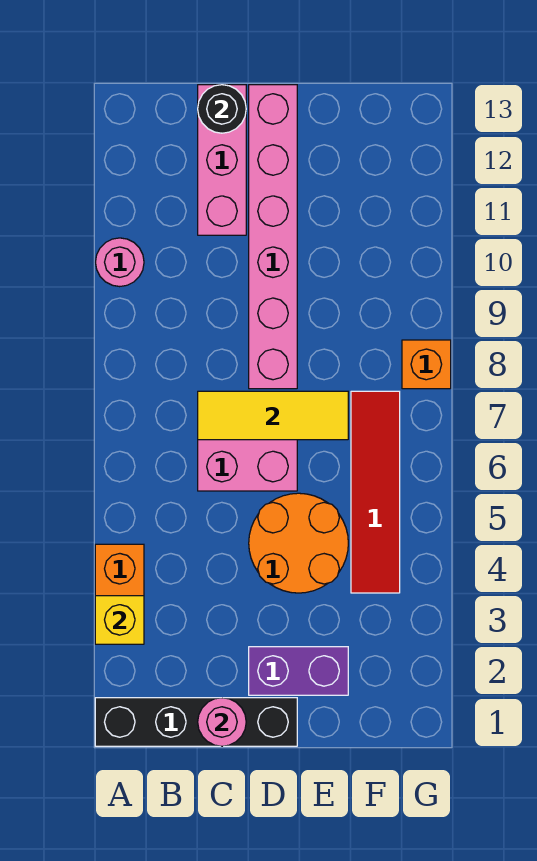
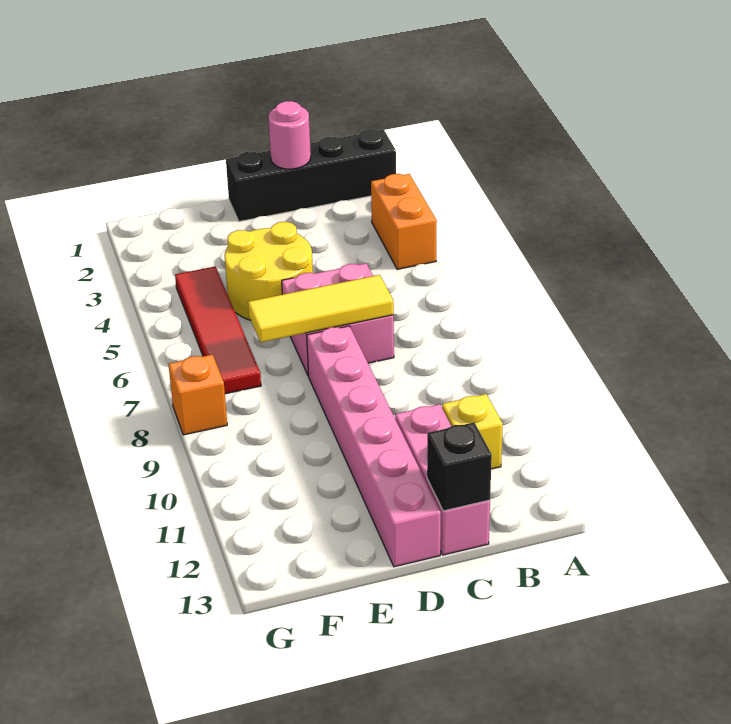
yellow 1x1 brick [95,596,144,644] -> yellow 1x1 brick moved to [442,394,503,469]
pink 1x1 round brick [96,238,144,287] -> none
black 1x1 round brick [198,85,246,133] -> black 1x1 brick [427,423,492,511]
purple 1x2 brick [249,647,348,695] -> none
orange 2x2 round brick [249,493,348,593] -> yellow 2x2 round brick [225,222,313,320]

